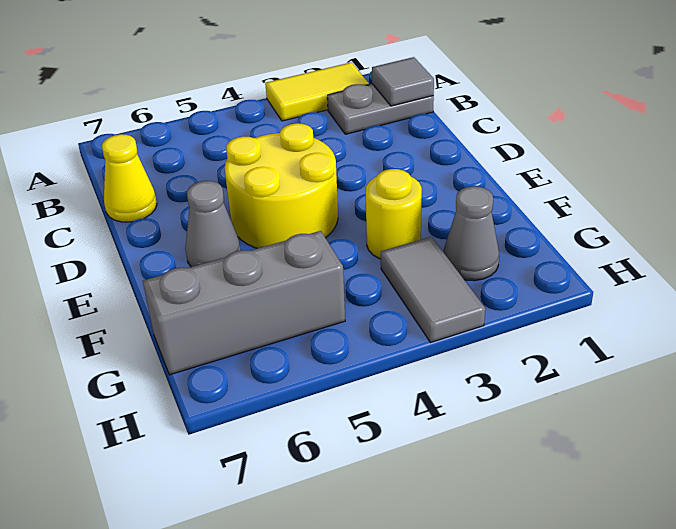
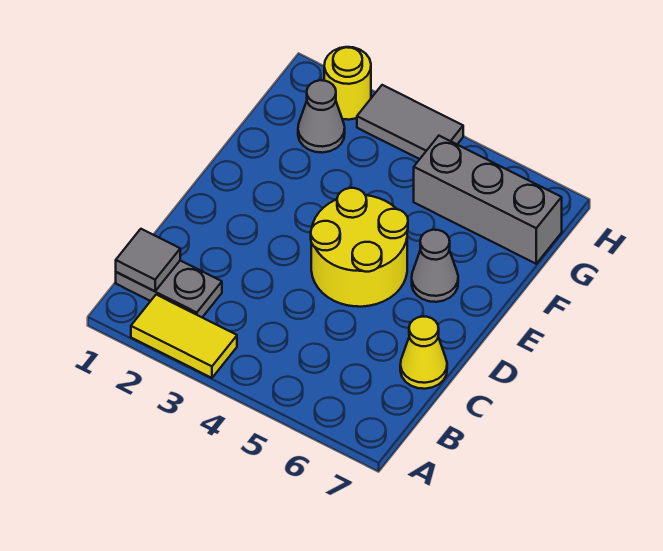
yellow 1x1 round brick [366,169,422,259] -> yellow 1x1 round brick moved to [324,47,371,120]
grey 1x2 tile [381,237,485,343] -> grey 1x2 tile turned to [357,85,463,159]

